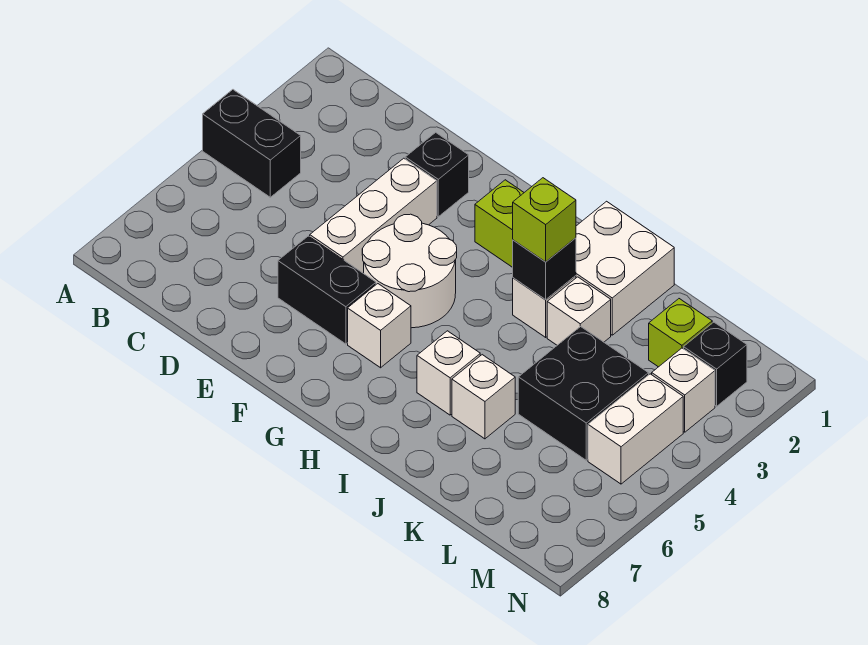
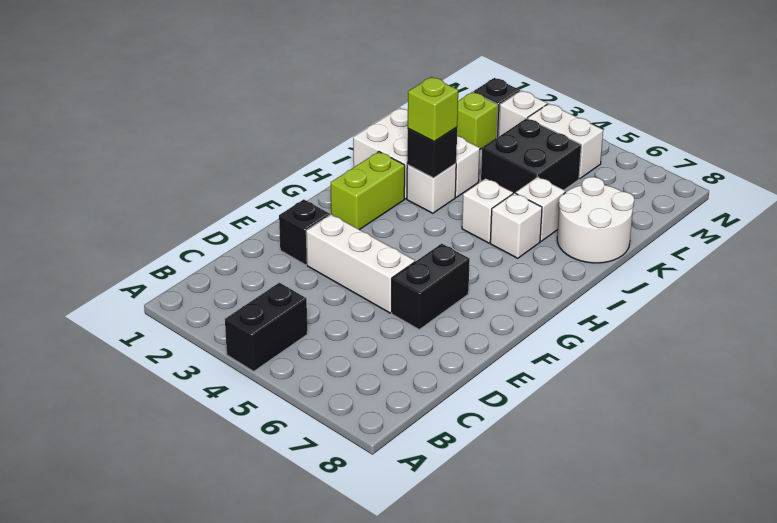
white 2x2 round brick [362,214,457,328] -> white 2x2 round brick moved to [557,177,634,263]
white 1x1 brick [348,284,411,368] -> white 1x1 brick moved to [462,179,513,243]

